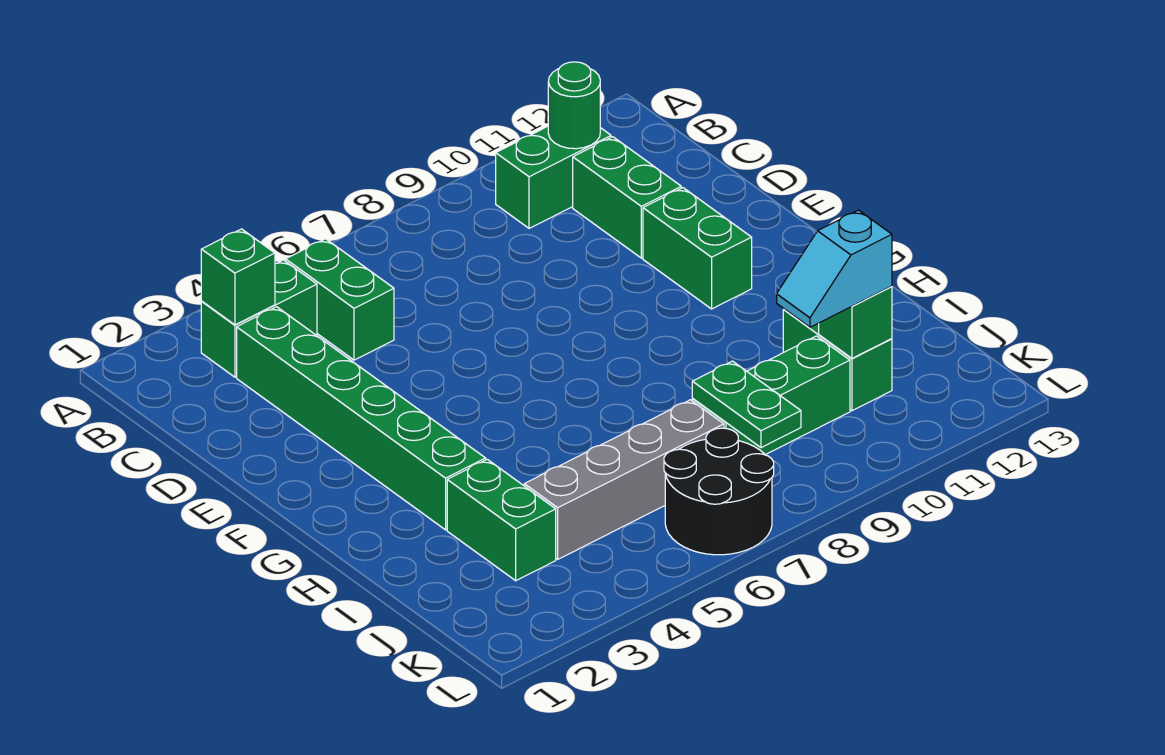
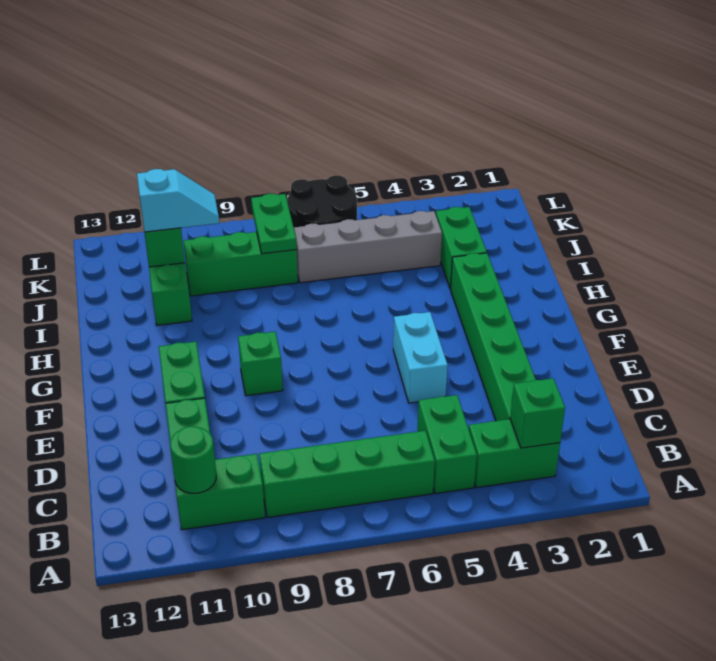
none -> green 1x4 brick [259,431,435,518]
none -> cyan 1x2 brick [393,312,448,403]
none -> green 1x1 brick [238,332,283,396]

